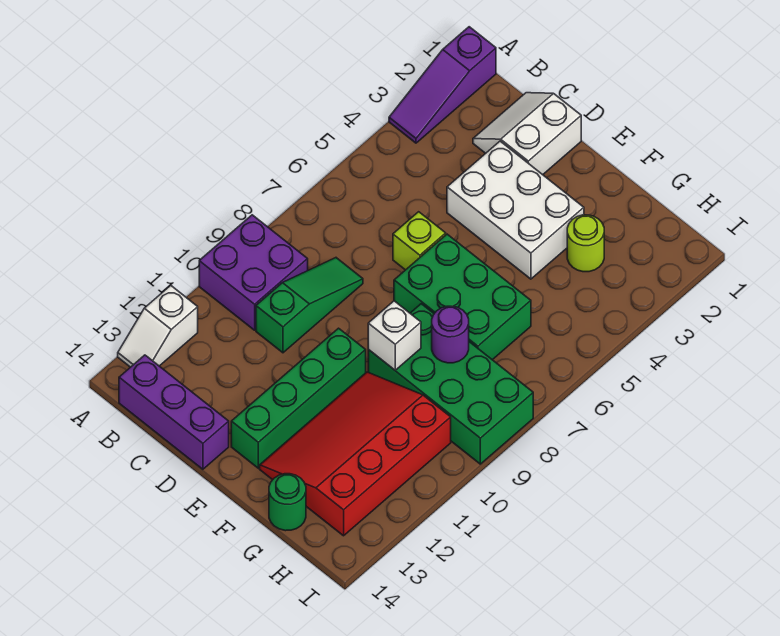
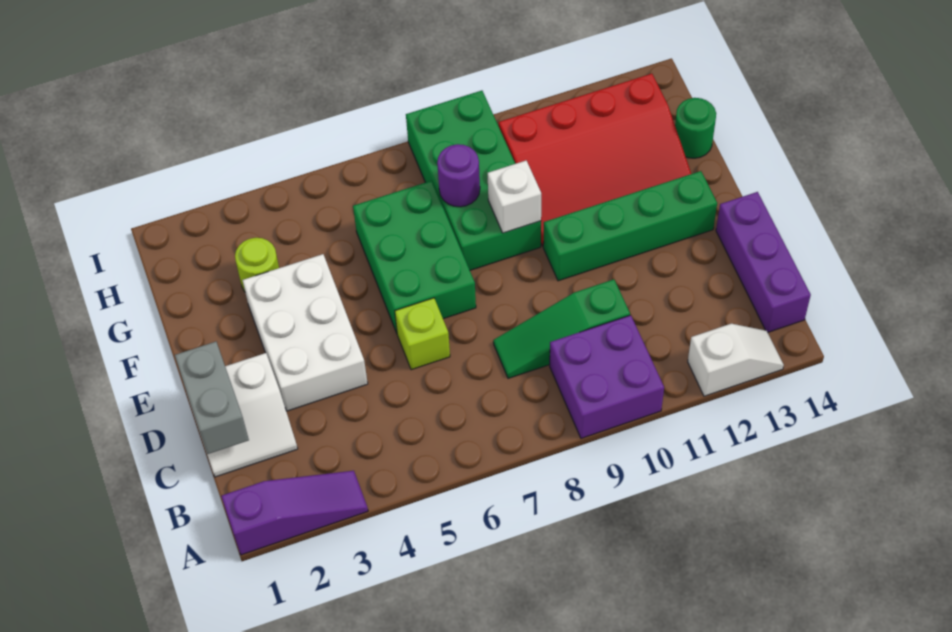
none -> grey 1x2 brick [175,342,249,454]

